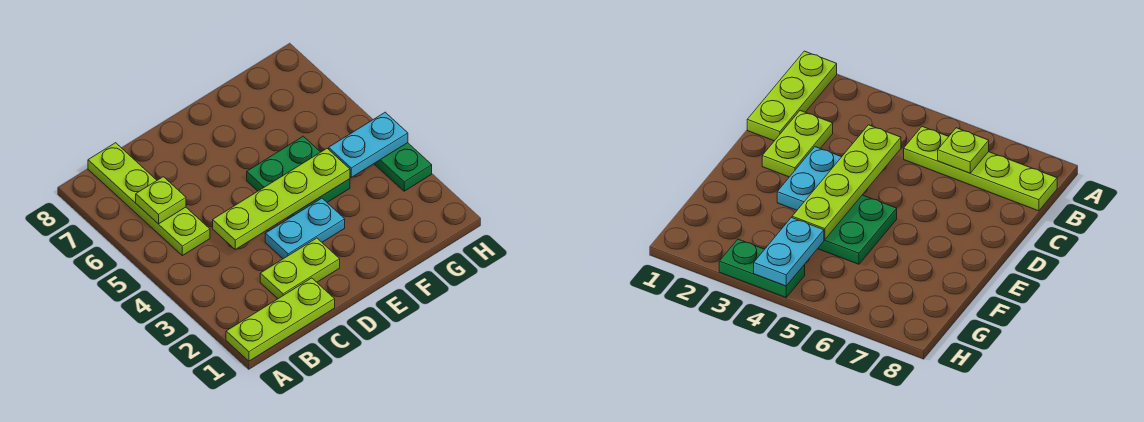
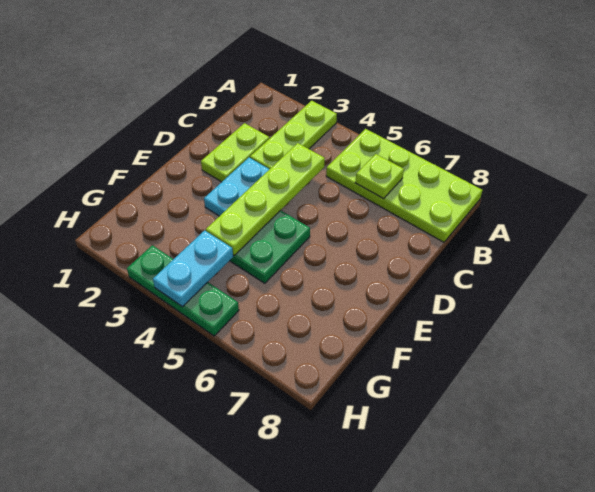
lime 1x3 plate [226,278,335,361] -> lime 1x3 plate moved to [250,101,337,169]
lime 1x4 plate [88,143,210,256] -> lime 2x4 plate [326,129,482,242]
green 1x2 plate [374,143,432,191] -> green 1x3 plate [127,245,239,336]

